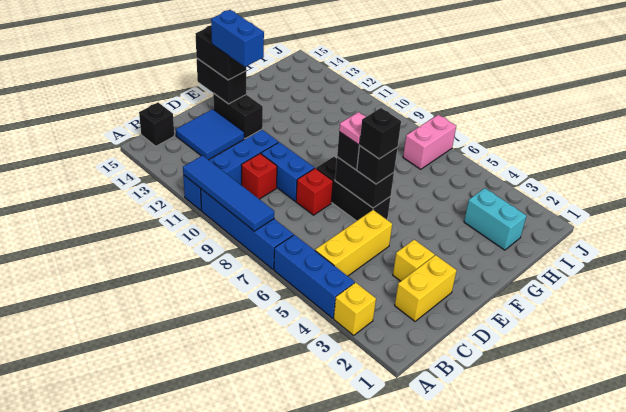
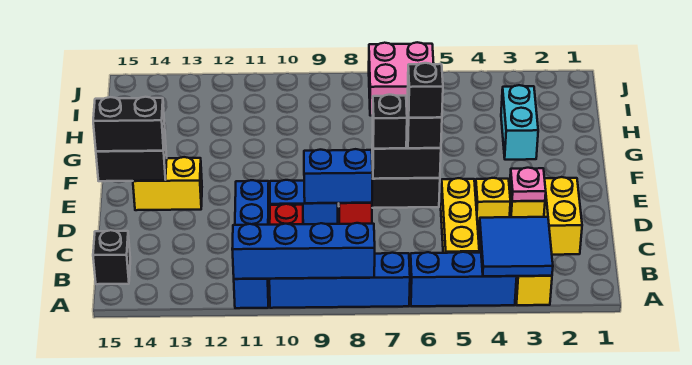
blue 1x4 tile [183,155,274,231] -> blue 1x4 brick [232,223,375,279]
blue 2x2 tile [176,109,244,160] -> blue 2x2 tile moved to [479,217,553,276]
none -> yellow 1x1 brick [475,178,510,231]
pink 1x1 plate [339,112,366,145] -> pink 1x1 plate moved to [510,168,546,201]
black 1x2 brick [213,93,263,139] -> yellow 1x2 brick [133,157,202,210]
blue 1x2 brick [211,10,264,67] -> blue 1x2 brick moved to [304,149,372,203]
cyan 1x2 brick [464,188,526,250] -> cyan 1x2 brick turned to [501,85,538,160]
pink 1x2 brick [403,115,456,169] -> pink 2x2 brick [369,42,434,116]

